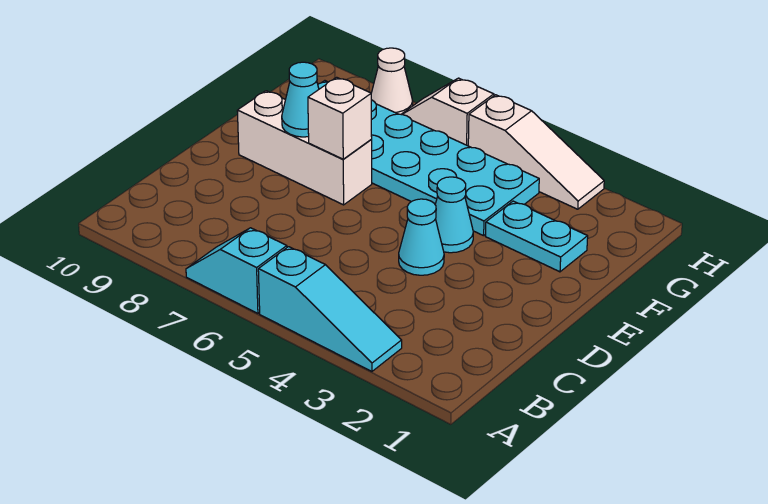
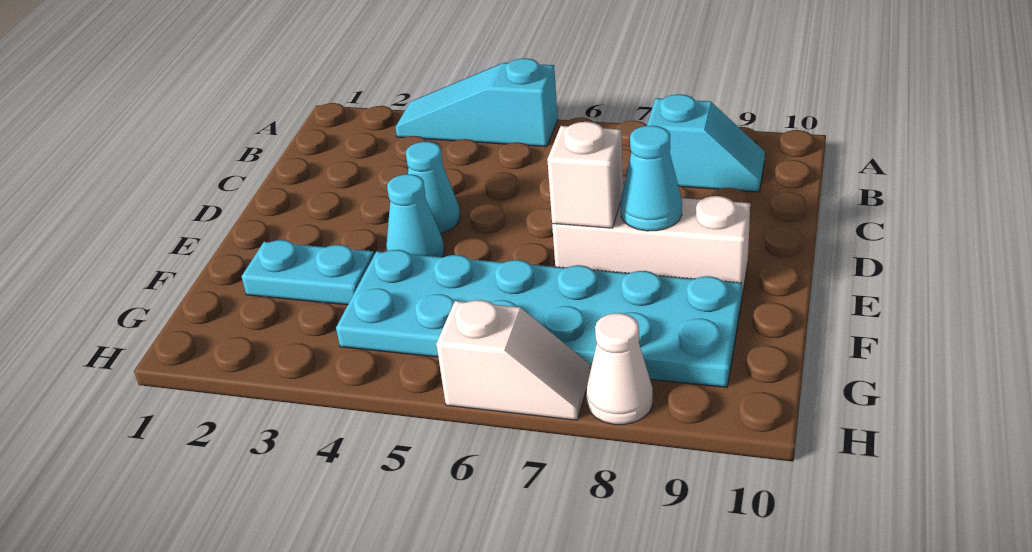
cyan 1x2 slope [186,228,287,313] -> cyan 1x2 slope moved to [647,94,765,192]
white 1x3 slope [468,95,604,209] -> none

